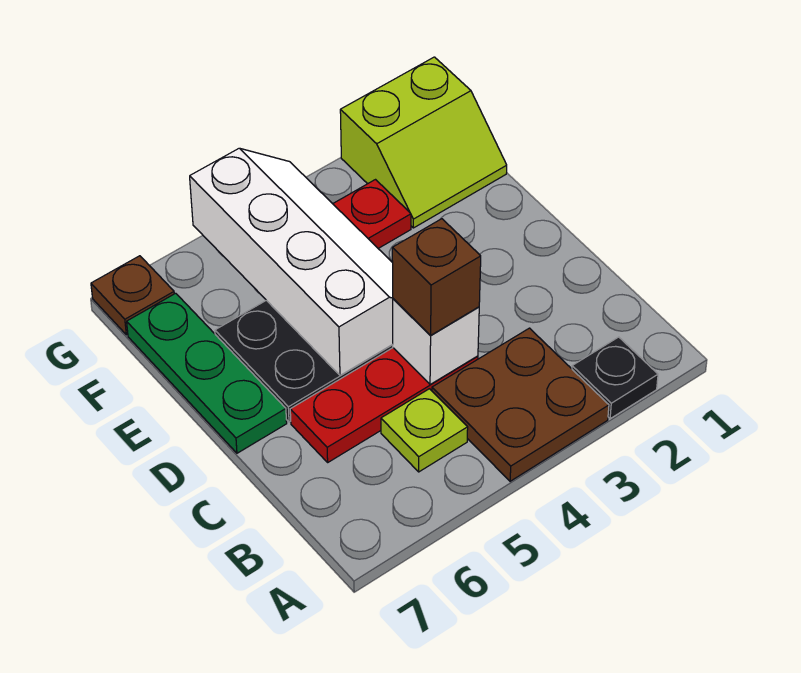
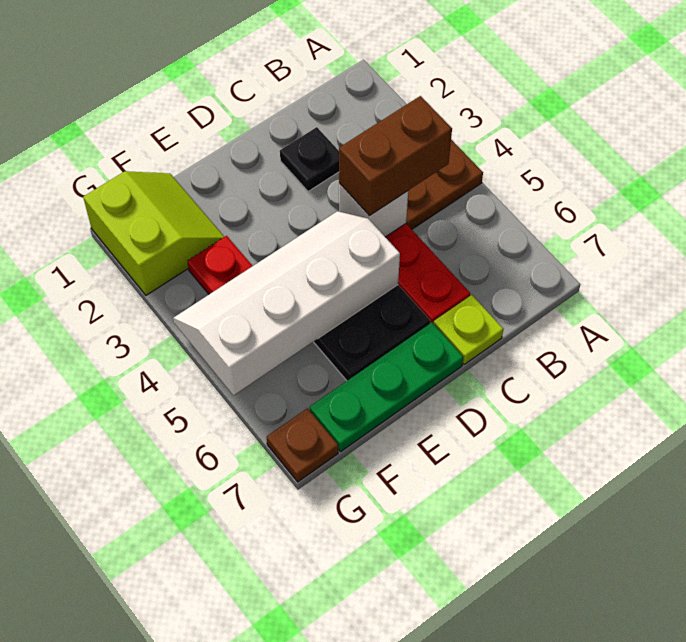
black 1x1 plate [572,337,658,419] -> black 1x1 plate moved to [280,127,339,191]
lime 1x1 plate [381,389,468,472] -> lime 1x1 plate moved to [434,295,503,365]
brown 1x1 brick [392,219,481,335] -> brown 1x2 brick [339,96,452,216]

